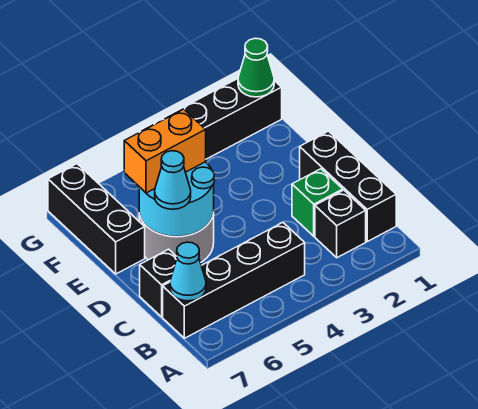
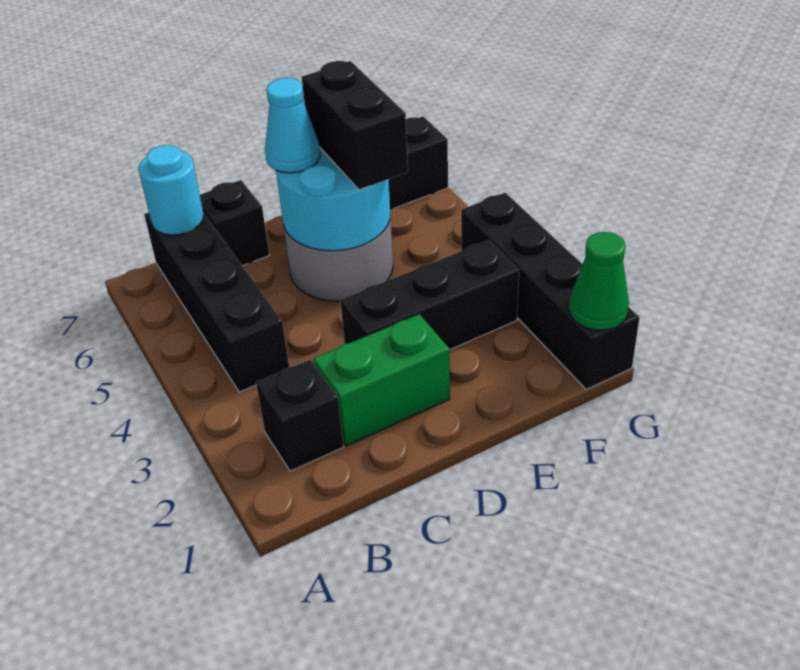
black 1x3 brick [300,131,396,242] -> black 1x3 brick moved to [340,240,519,349]
cyan 1x1 cone [170,242,206,301] -> cyan 1x1 round brick [139,145,204,235]
green 1x1 brick [292,169,343,236] -> green 1x2 brick [313,314,450,446]
orange 1x2 brick [124,109,206,193] -> black 1x2 brick [302,61,408,190]

